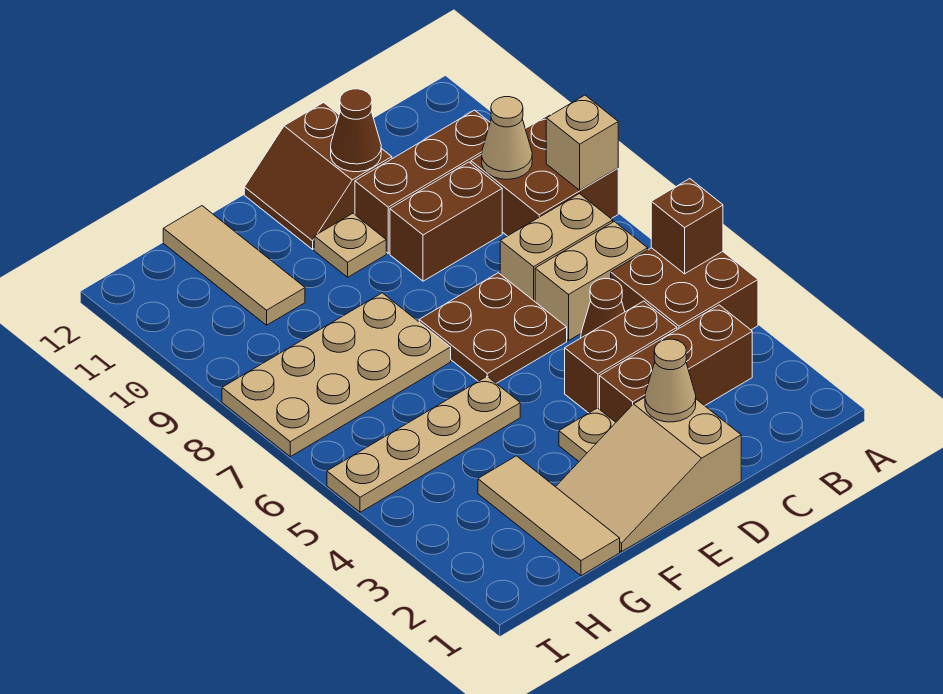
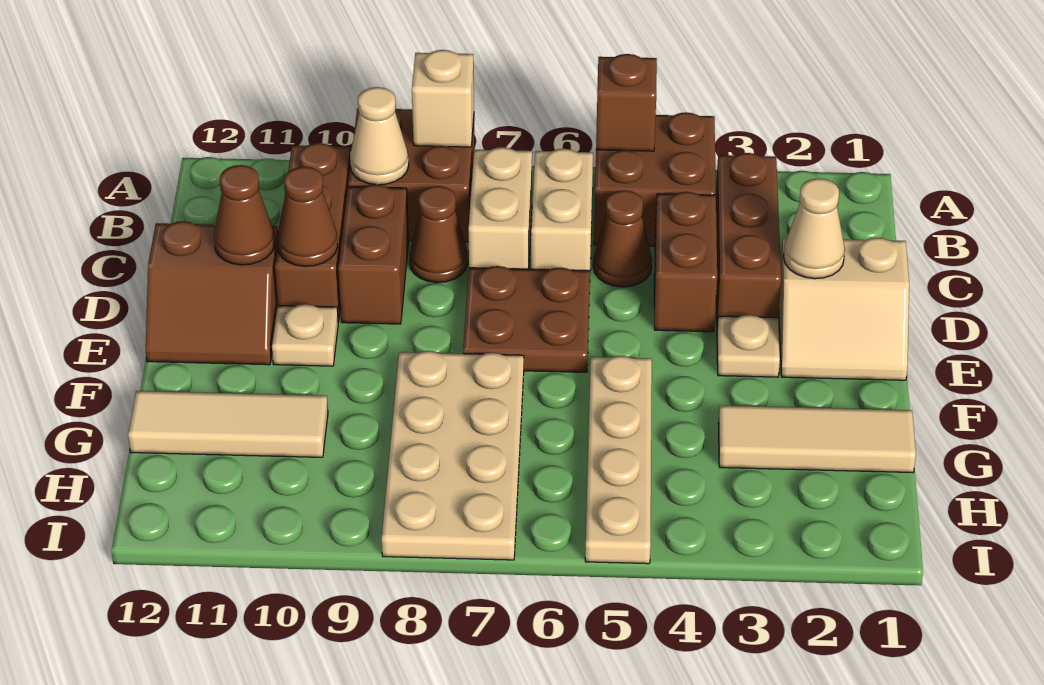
none -> brown 1x1 cone [409,186,468,283]
tan 2x3 slope [556,397,741,552] -> tan 2x2 slope [779,238,909,380]
none -> brown 1x1 cone [277,167,338,266]

